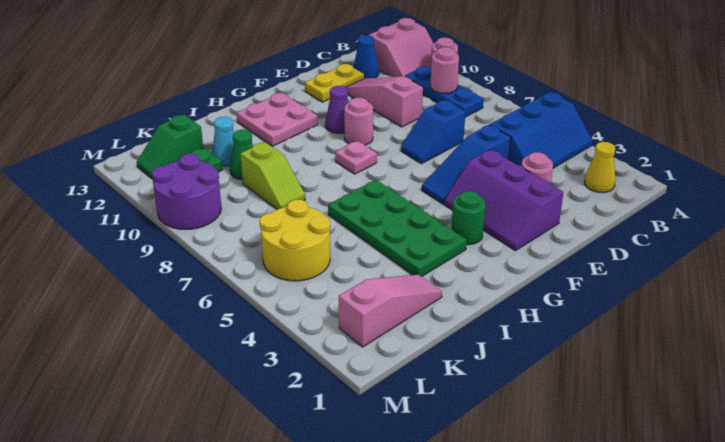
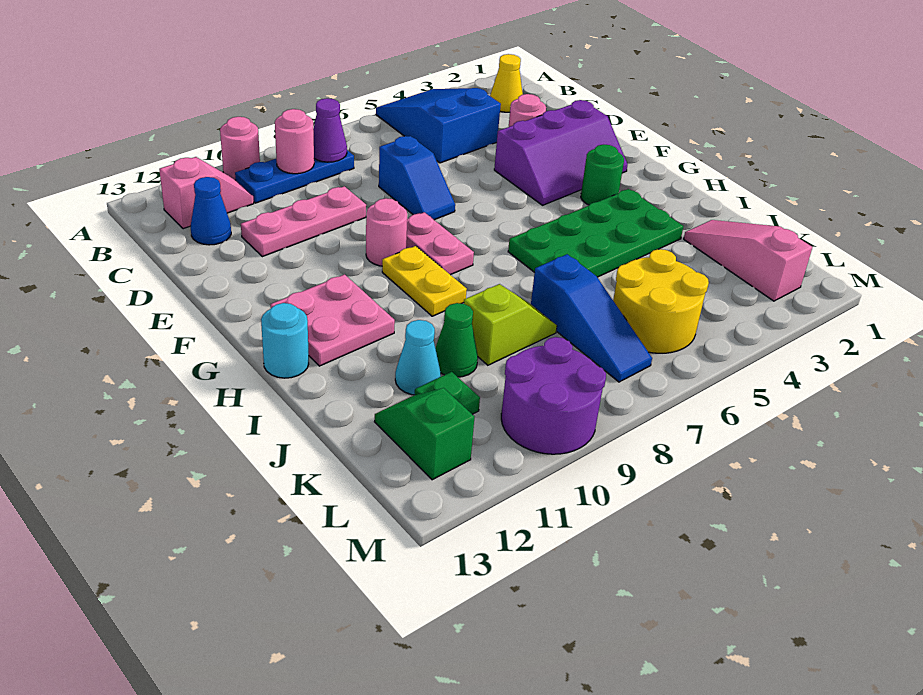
blue 2x3 slope [490,92,592,168] -> blue 2x3 slope turned to [376,88,501,163]
pink 2x2 slope [369,18,433,77] -> pink 1x2 slope [159,157,254,229]
blue 1x3 slope [422,125,511,204] -> blue 1x3 slope moved to [531,254,652,382]
pink 1x3 slope [346,76,423,127] -> pink 1x3 plate [241,186,366,257]
yellow 1x2 plate [305,64,364,102] -> yellow 1x2 plate moved to [382,246,467,316]
purple 1x1 cone [325,86,349,133] -> purple 1x1 cone moved to [313,98,347,162]
pink 1x1 plate [335,141,377,174] -> pink 1x2 plate [406,212,474,275]
none -> cyan 1x1 round brick [261,303,309,378]
green 1x2 slope [137,115,203,178] -> green 1x2 slope turned to [375,388,474,480]

